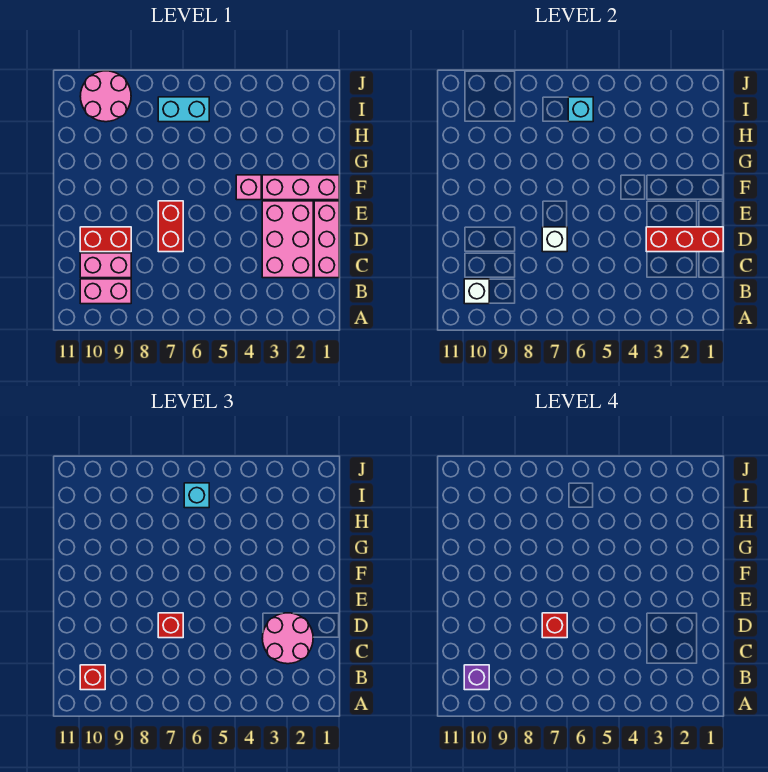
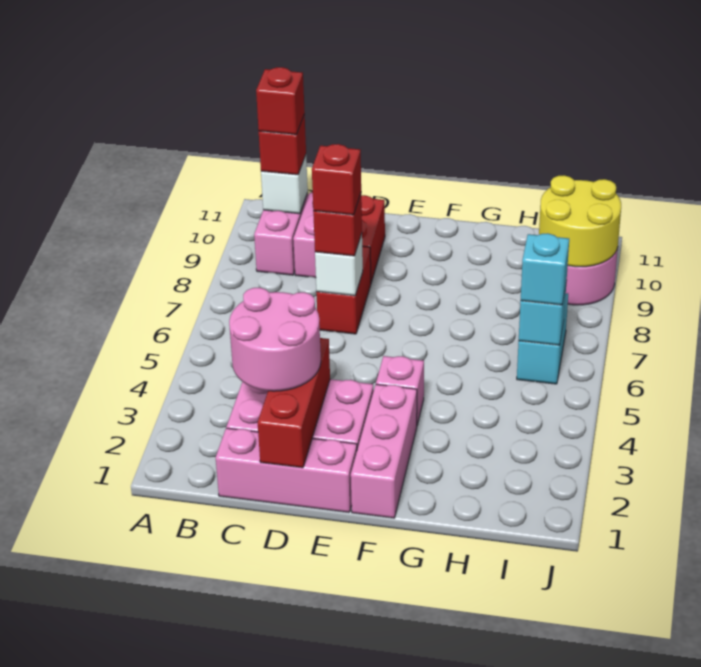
purple 1x1 brick [464,665,489,690] -> red 1x1 brick [256,67,305,135]
red 1x2 brick [158,201,183,252] -> red 1x2 brick turned to [316,246,371,334]
none -> yellow 2x2 round brick [539,175,621,267]

